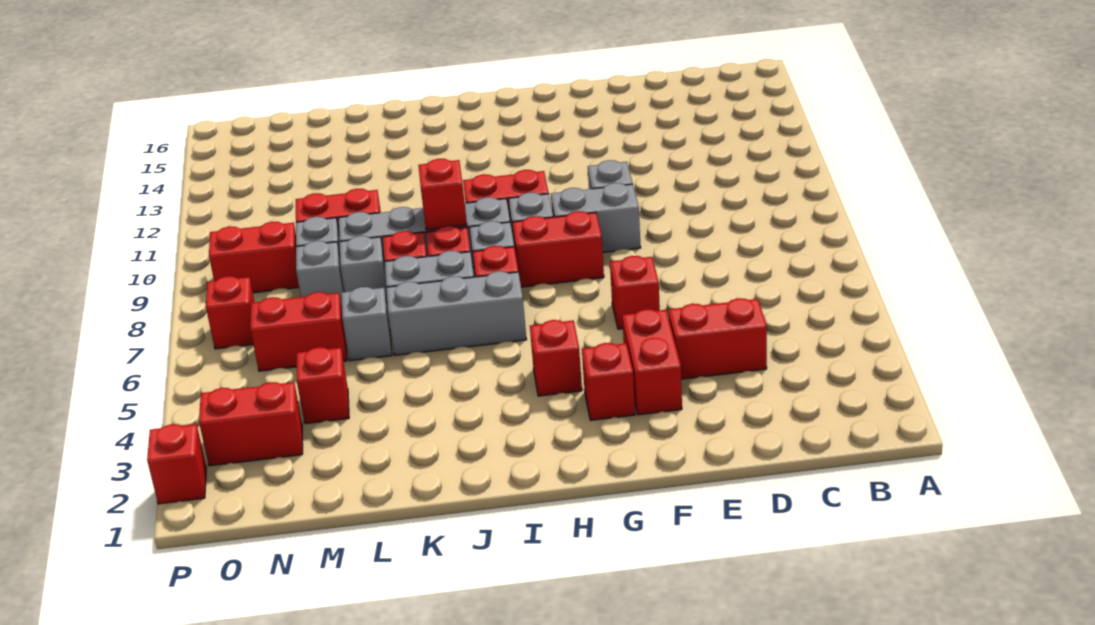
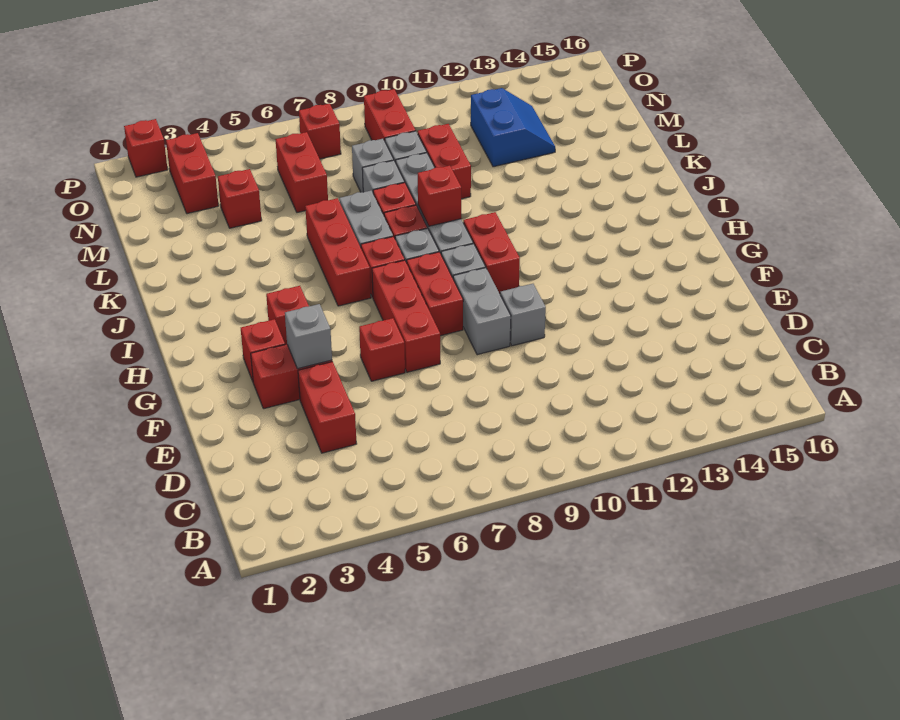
none -> red 1x3 brick [372,260,440,372]
grey 1x3 brick [386,271,527,355] -> red 1x3 brick [305,198,371,306]
grey 1x1 brick [341,287,392,361] -> grey 1x1 brick moved to [285,304,332,369]
none -> blue 2x2 slope [471,88,555,167]

